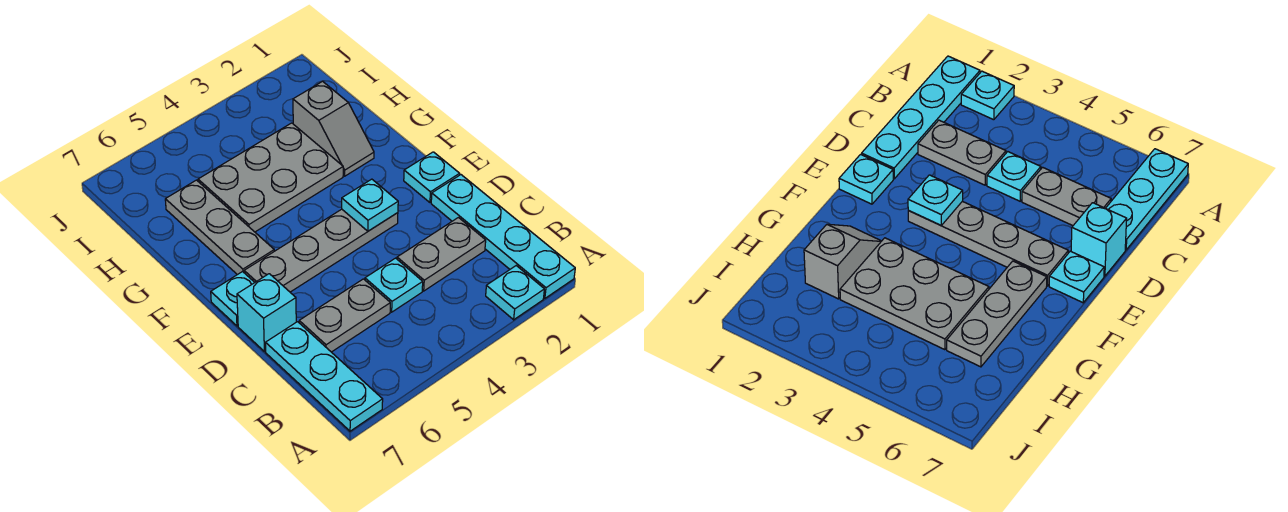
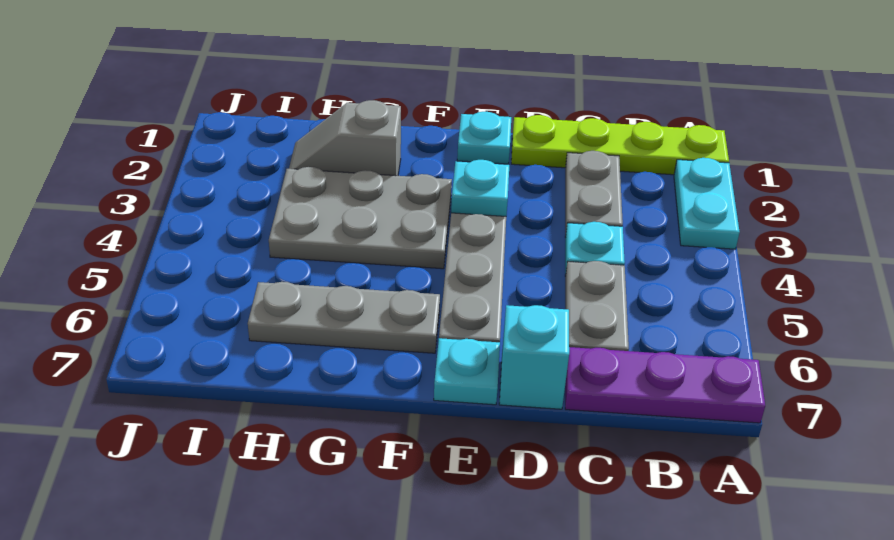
cyan 1x4 plate [431,175,575,298] -> lime 1x4 plate [511,115,729,175]
cyan 1x1 plate [486,266,544,320] -> cyan 1x2 plate [674,158,740,249]
cyan 1x3 plate [266,322,383,431] -> purple 1x3 plate [565,347,765,423]
grey 1x2 slope [293,81,374,176] -> grey 1x2 slope turned to [289,100,401,176]
grey 2x3 plate [198,123,343,232] -> grey 2x3 plate turned to [269,167,452,269]

